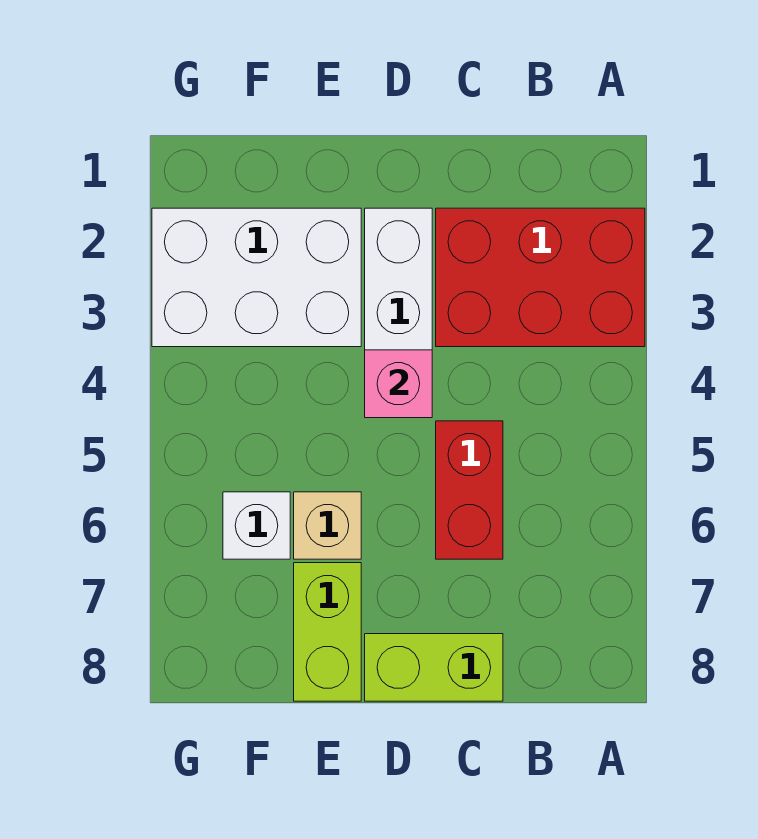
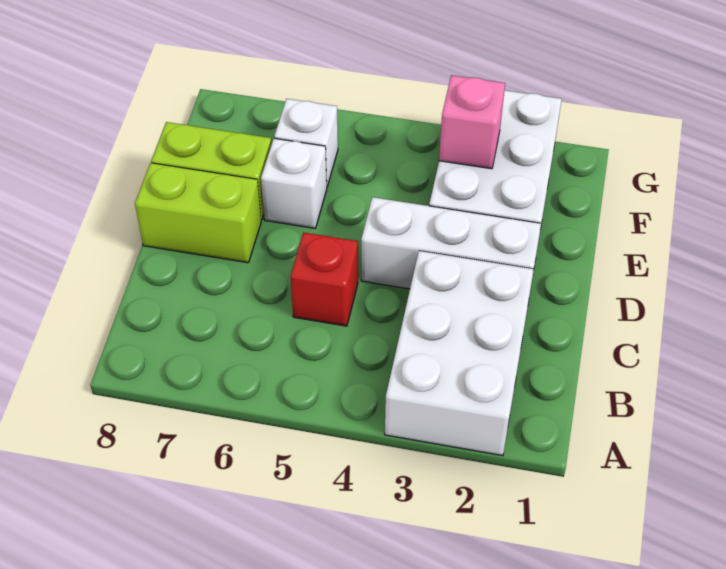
red 2x3 brick [436,208,645,347] -> white 2x3 brick [385,251,534,456]
red 1x2 brick [436,421,503,559] -> red 1x1 brick [291,232,358,326]
lime 1x2 brick [365,634,503,701] -> lime 1x2 brick turned to [135,163,261,263]
pink 1x1 brick [365,350,432,418] -> pink 1x1 brick moved to [439,75,505,169]
tan 1x1 brick [294,492,361,559] -> white 1x1 brick [261,138,327,228]

